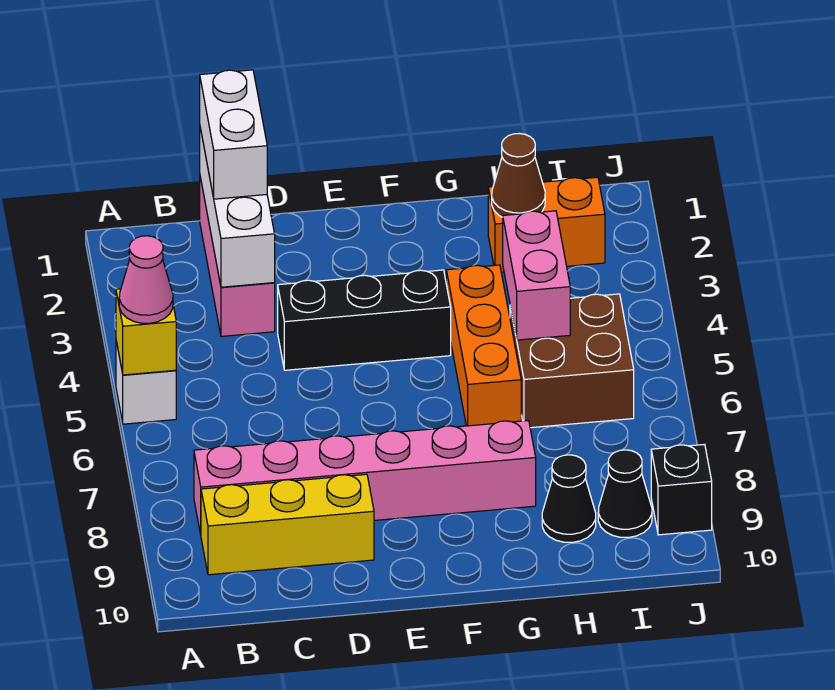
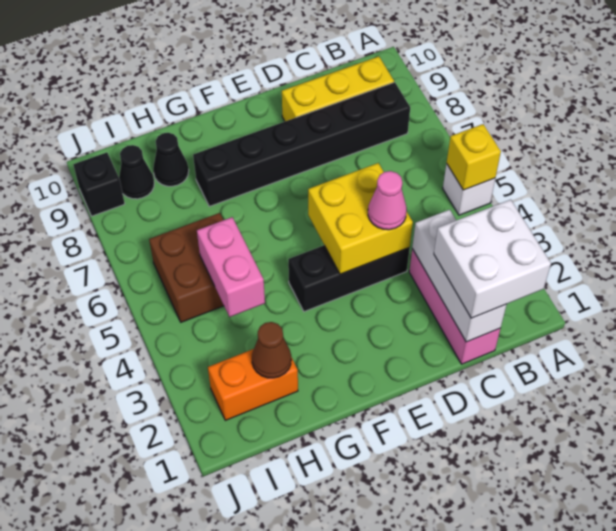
pink 1x1 cone [119,236,173,323] -> pink 1x1 cone moved to [368,171,407,230]
pink 1x6 brick [194,421,536,534] -> black 1x6 brick [193,82,410,206]
white 1x2 brick [200,70,267,199] -> white 2x2 brick [434,200,551,318]
none -> yellow 2x2 brick [308,163,413,274]
orange 1x3 brick [446,265,521,426] -> none

